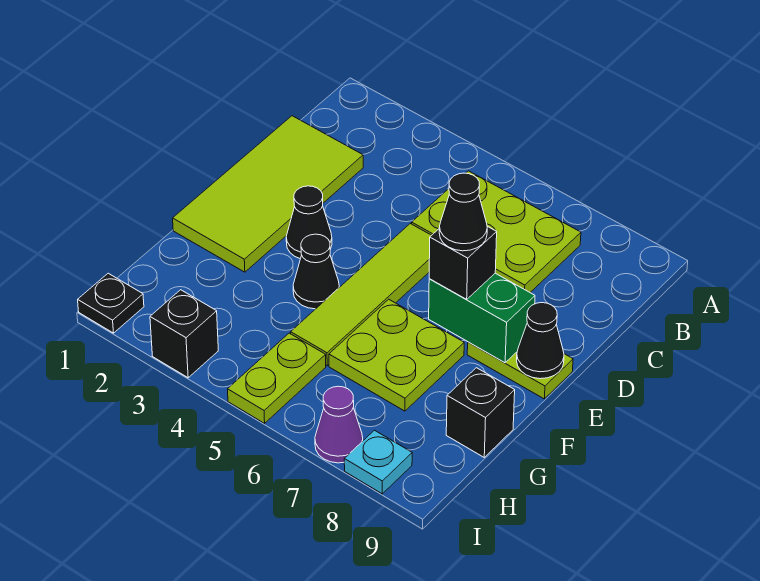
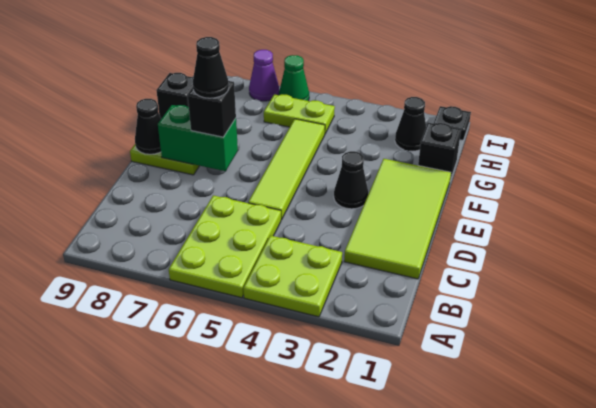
lime 2x3 plate [412,171,581,292] -> lime 2x3 plate turned to [169,195,281,298]
black 1x1 cone [293,234,339,309] -> black 1x1 cone moved to [395,97,426,151]
lime 2x2 plate [329,299,464,411] -> lime 2x2 plate moved to [243,235,342,317]
lime 1x2 plate [228,333,326,423] -> lime 1x2 plate turned to [264,94,335,133]
black 1x1 brick [150,290,218,378] -> black 1x1 brick moved to [418,123,461,180]
none -> green 1x1 cone [279,55,309,101]
cyan 1x1 plate [344,430,412,494] -> none

